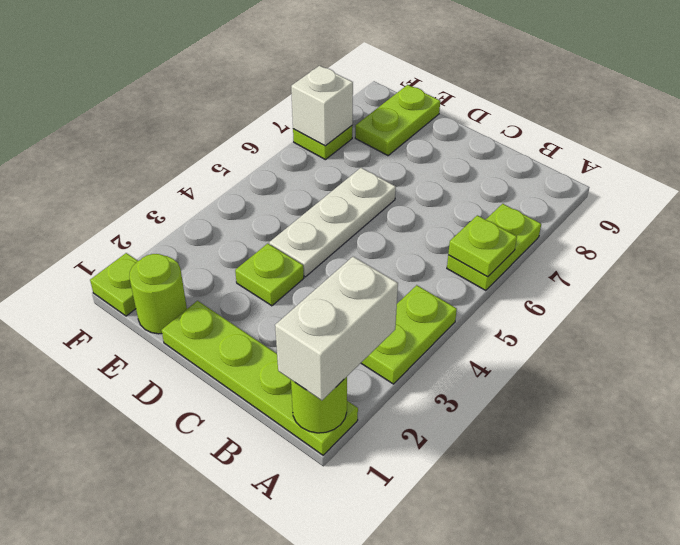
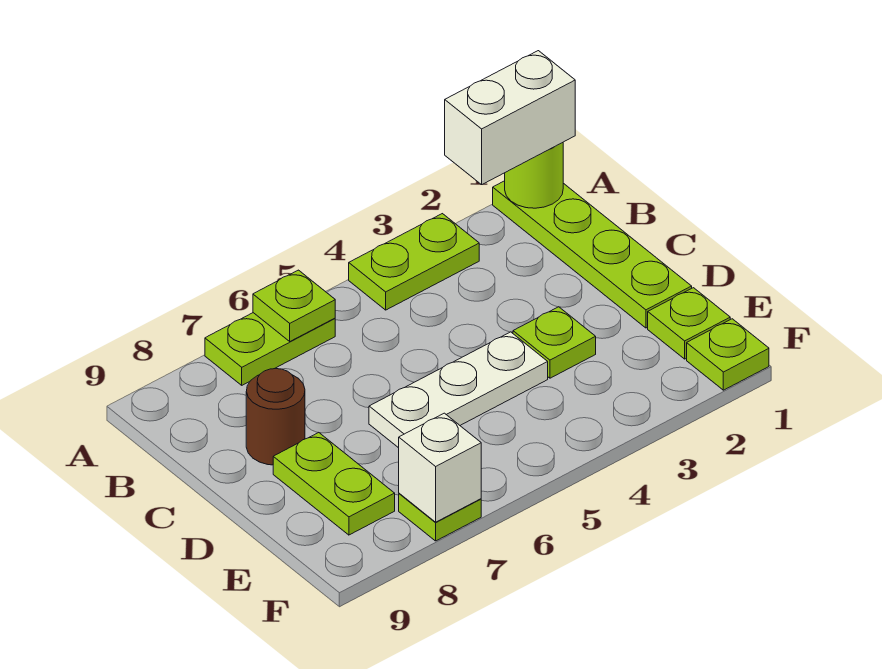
none -> brown 1x1 round brick [246,369,305,465]
lime 1x1 round brick [129,254,187,334] -> lime 1x1 plate [648,288,730,359]
lime 1x2 plate [355,85,440,155] -> lime 1x2 plate turned to [273,433,395,535]

